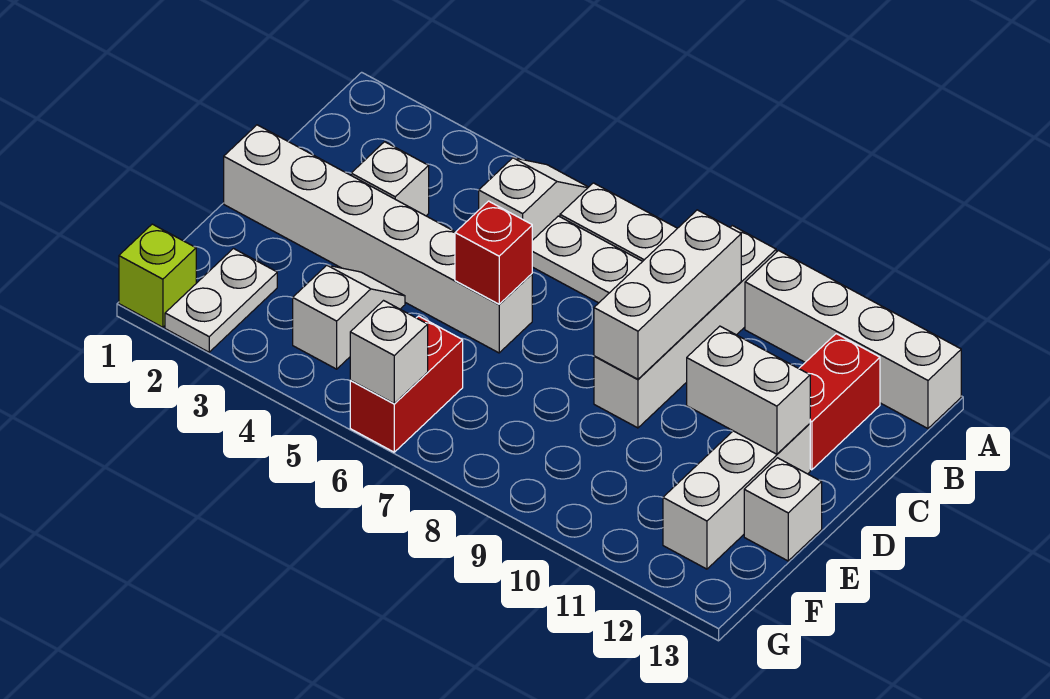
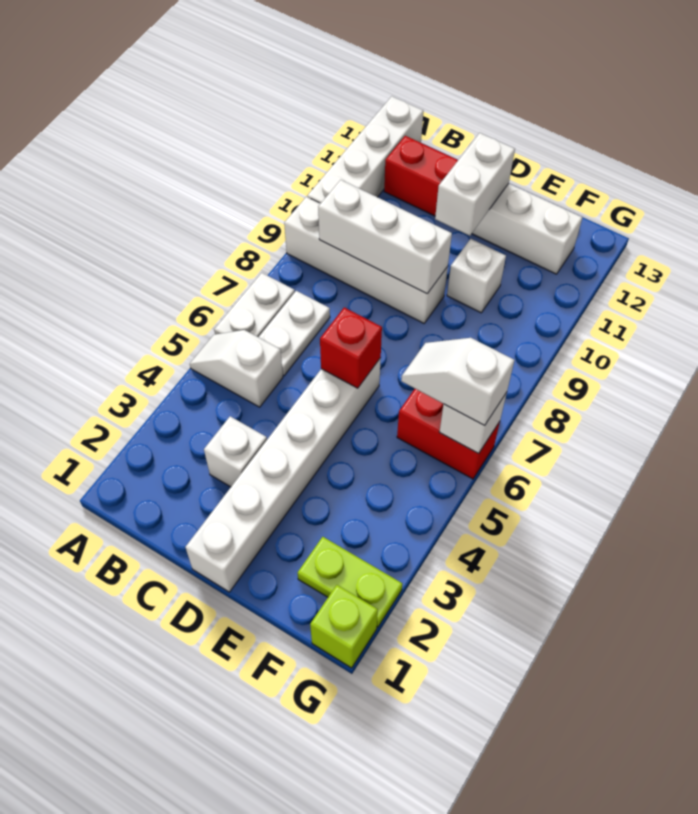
white 1x2 slope [293,265,405,369] -> white 1x2 slope moved to [401,338,514,426]
white 1x1 brick [744,458,822,561] -> white 1x1 brick moved to [447,239,506,313]
white 1x2 plate [165,249,277,352] -> lime 1x2 plate [298,537,402,627]

